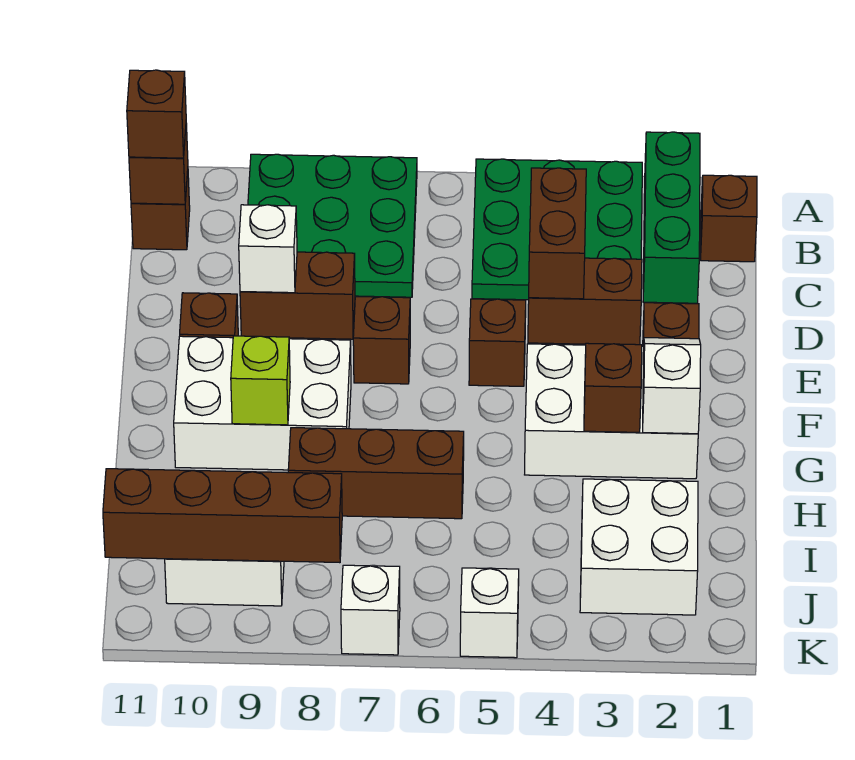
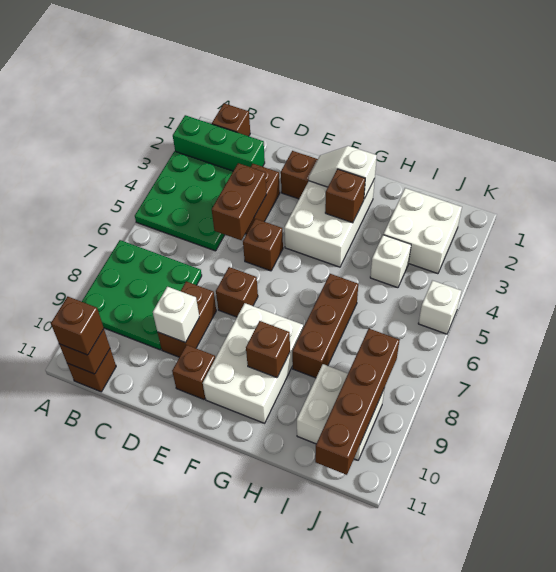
brown 1x2 brick [529,168,586,299] -> brown 1x2 brick turned to [212,163,266,240]
lime 1x1 brick [231,336,290,425] -> brown 1x1 brick [246,321,290,378]
white 1x1 brick [341,565,400,655] -> white 1x1 brick moved to [370,235,411,288]

